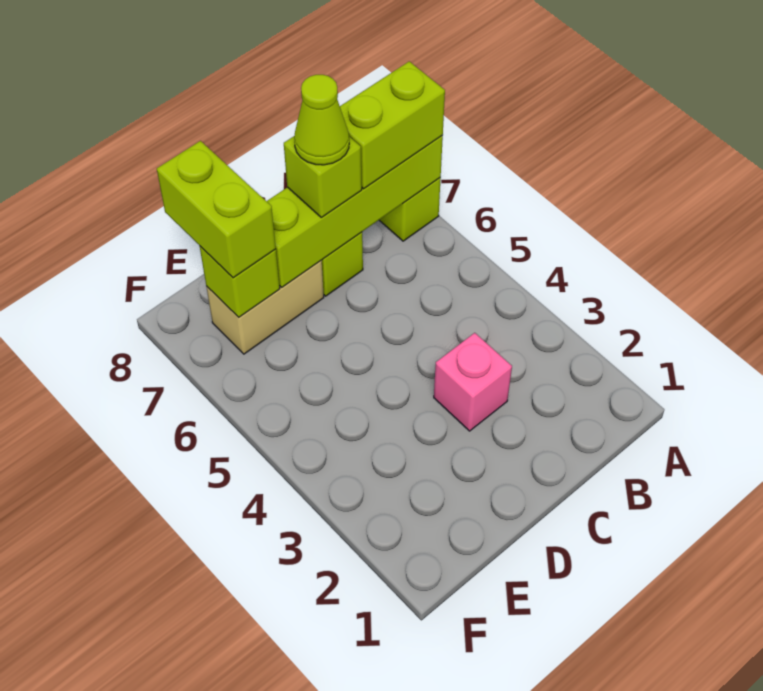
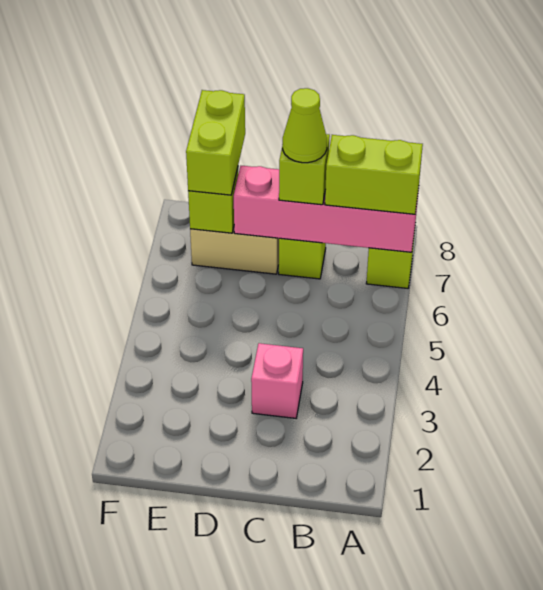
lime 1x4 brick [267,135,443,287] -> pink 1x4 brick [234,166,419,252]

